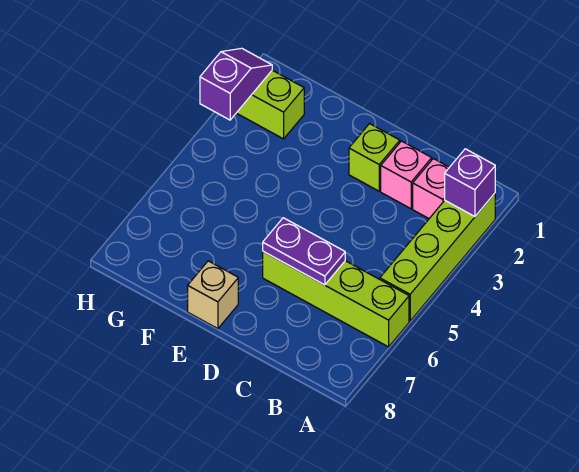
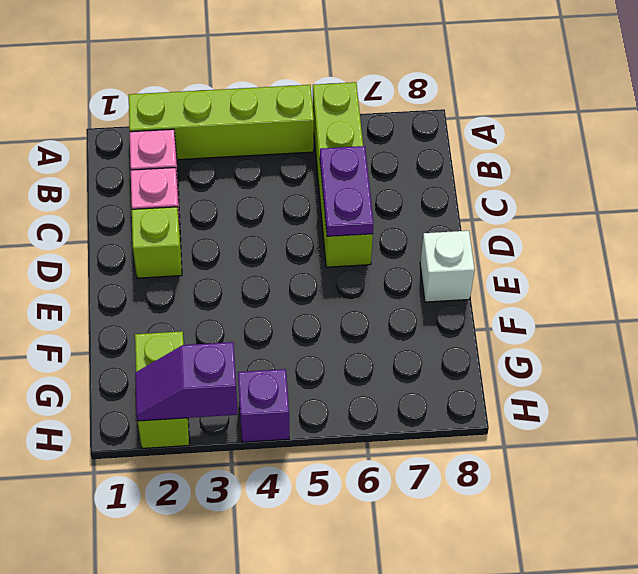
purple 1x1 brick [445,149,495,217] -> purple 1x1 brick moved to [238,369,289,442]
tan 1x1 brick [188,261,238,329] -> white 1x1 brick [420,231,475,302]

